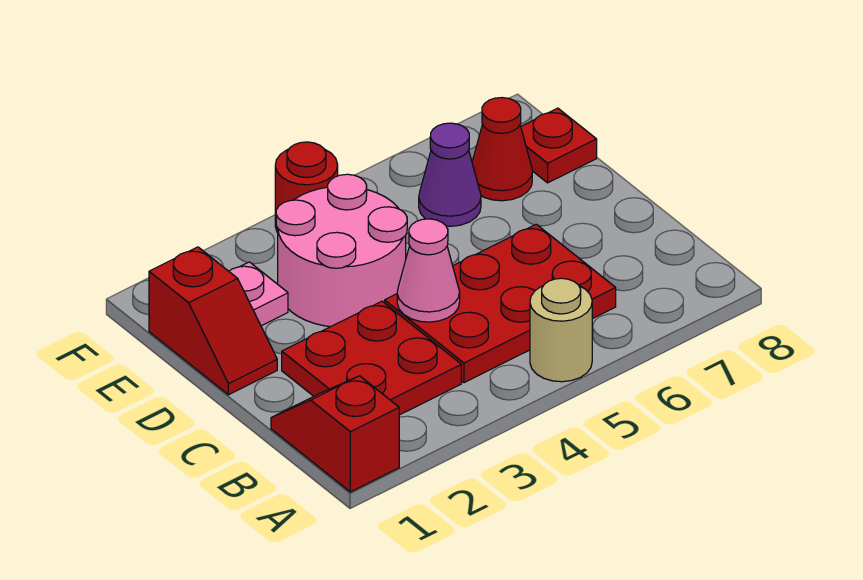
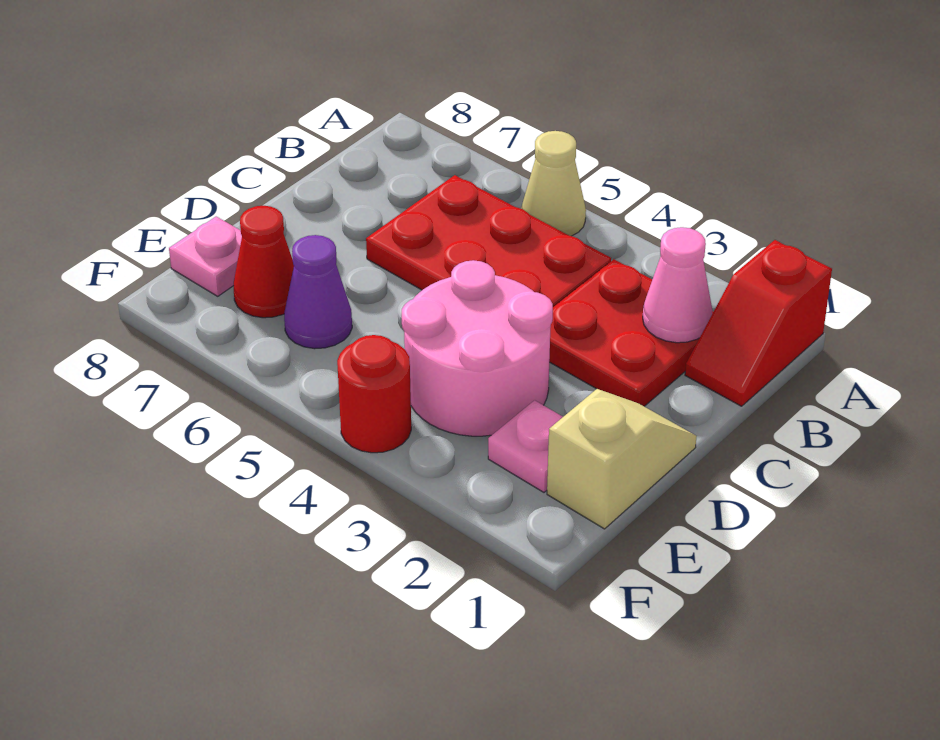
tan 1x1 round brick [530,278,592,382] -> tan 1x1 cone [521,131,586,236]
pink 1x1 cone [397,219,460,322] -> pink 1x1 cone moved to [643,227,712,343]
red 1x2 slope [149,247,277,395] -> tan 1x2 slope [547,389,697,529]
red 1x1 plate [521,108,597,183] -> pink 1x1 plate [169,216,242,296]

